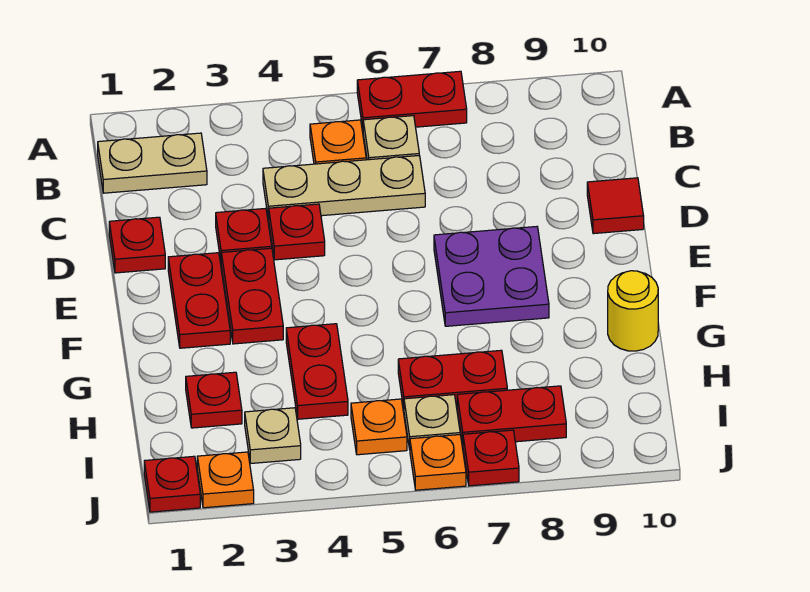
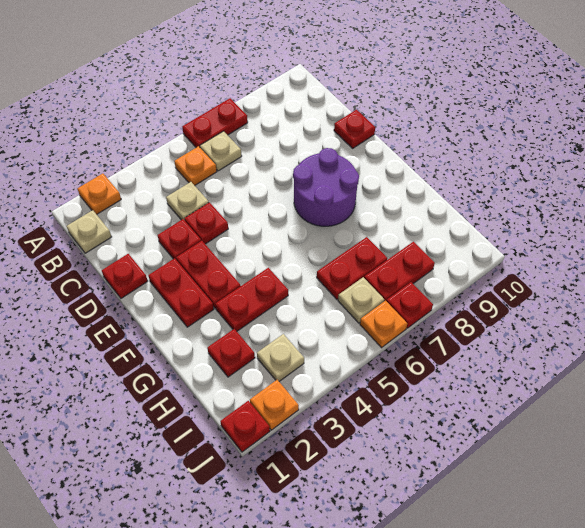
tan 1x2 plate [98,133,207,193] -> tan 1x1 plate [67,210,112,253]
tan 1x3 plate [263,155,425,220] -> tan 1x1 plate [166,182,209,220]
red 1x1 tile [587,178,644,234] -> red 1x1 plate [334,110,375,148]
purple 2x2 plate [434,227,549,326] -> purple 2x2 round brick [293,148,359,226]
red 1x2 plate [286,324,348,419] -> red 1x2 plate turned to [215,268,288,331]
yellow 1x1 round brick [608,271,658,351] -> none
orange 1x1 plate [351,399,407,455] -> orange 1x1 plate moved to [77,174,121,214]

